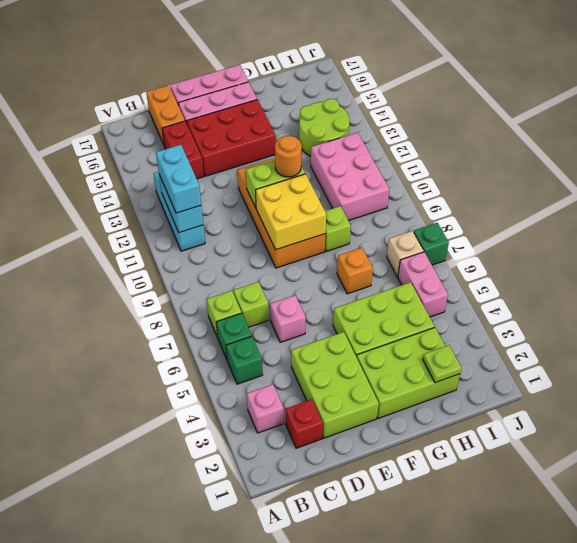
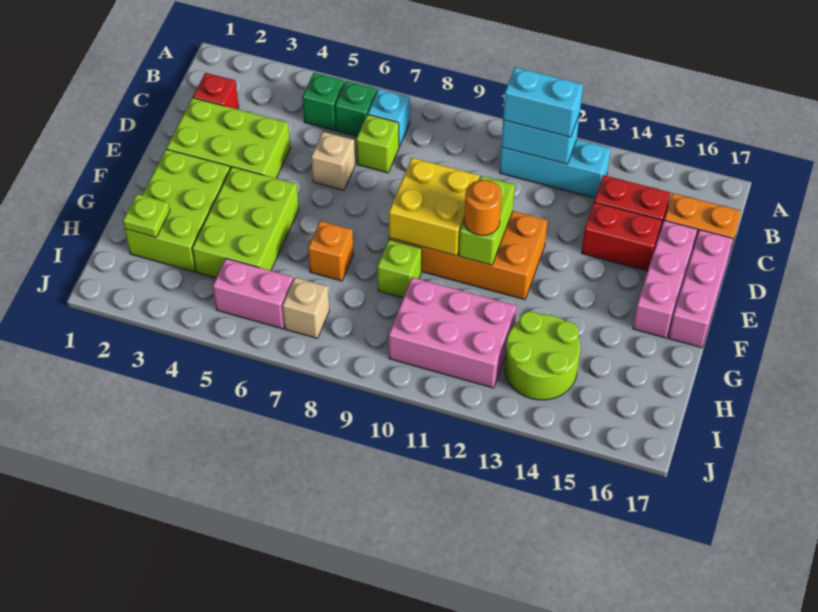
pink 1x1 brick [247,384,284,433] -> none
lime 1x1 brick [207,291,242,338] -> cyan 1x1 brick [368,89,410,147]
pink 1x1 brick [270,295,306,342] -> tan 1x1 brick [311,132,355,190]
red 2x3 brick [187,100,276,176] -> red 1x2 brick [582,202,662,271]
green 1x1 brick [414,223,449,265] -> none

